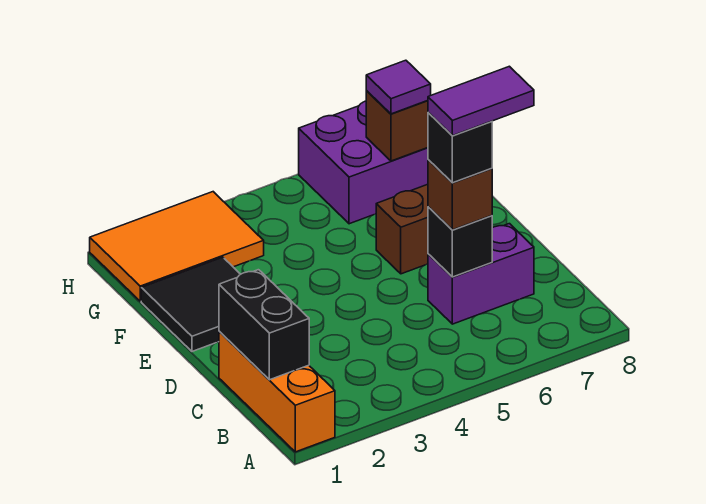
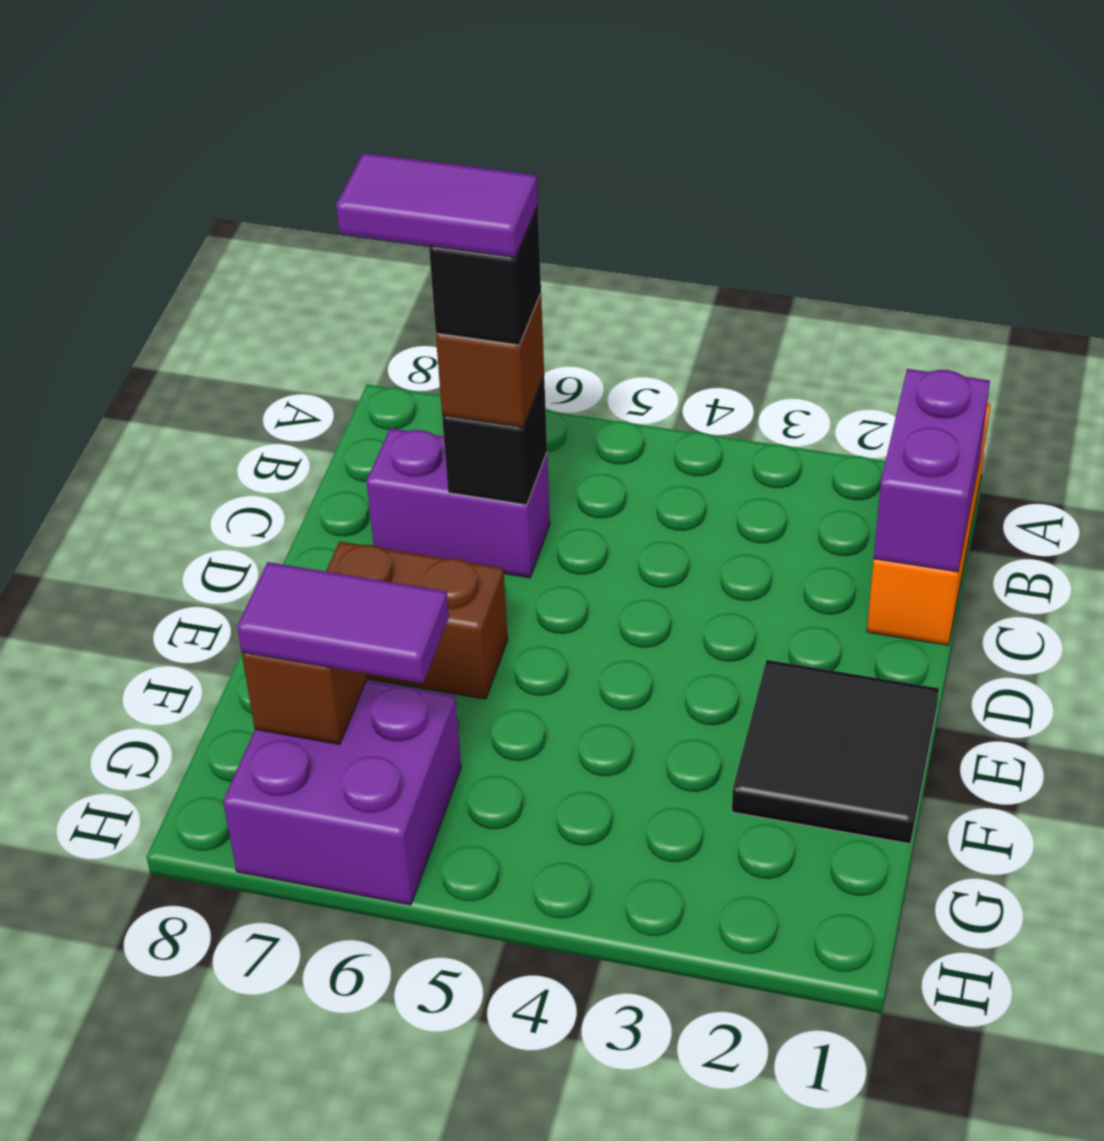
black 1x2 brick [219,270,309,380] -> purple 1x2 brick [874,369,990,572]
orange 2x3 tile [90,192,264,301] -> none
purple 1x1 tile [366,60,431,114] -> purple 1x2 tile [237,562,449,683]

